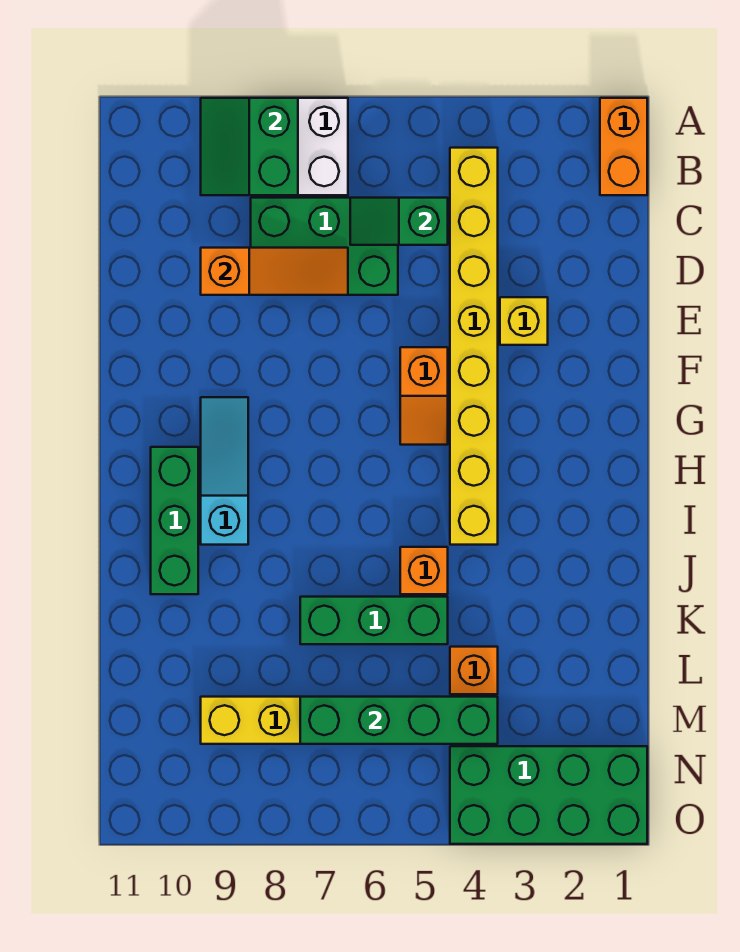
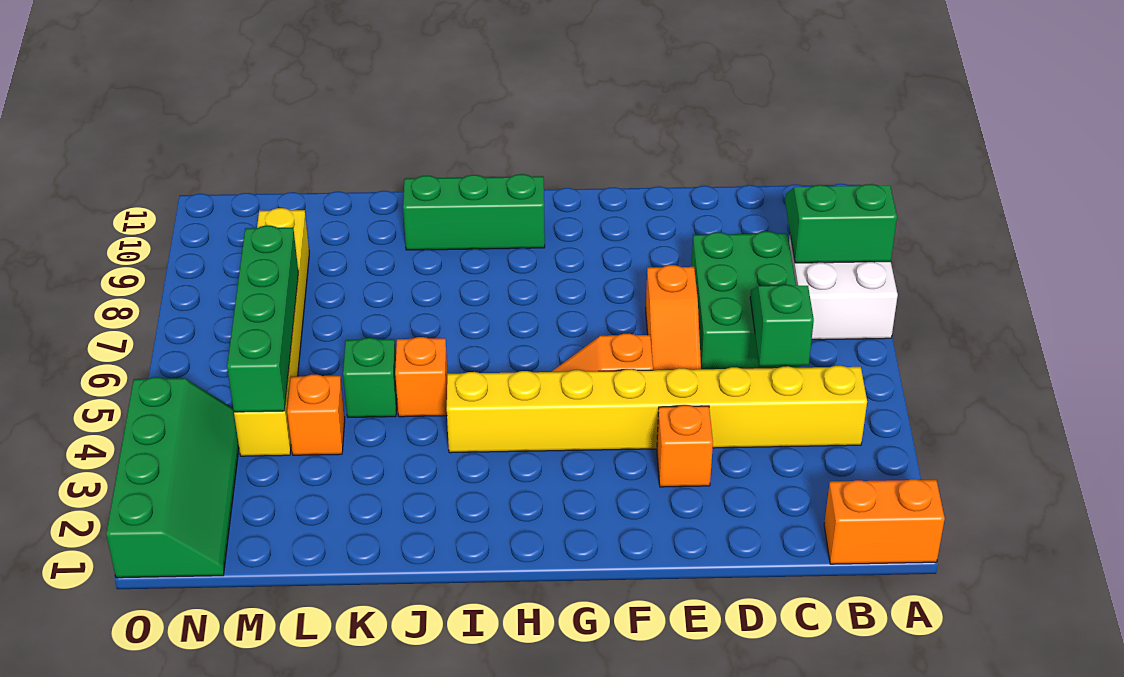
orange 1x3 slope [201,248,348,295] -> orange 1x3 slope moved to [646,265,701,370]
yellow 1x1 brick [500,297,548,345] -> orange 1x1 brick [657,405,713,487]
cyan 1x3 slope [201,397,248,545] -> none
green 1x3 brick [300,597,448,644] -> green 1x1 brick [343,338,397,417]
green 2x4 brick [450,746,647,844] -> green 2x4 slope [106,377,239,578]

